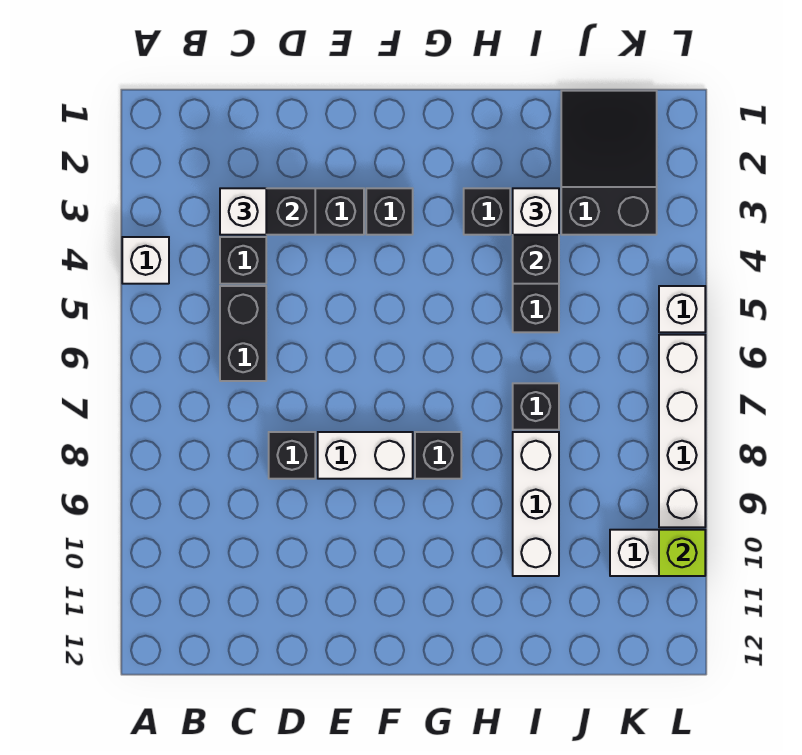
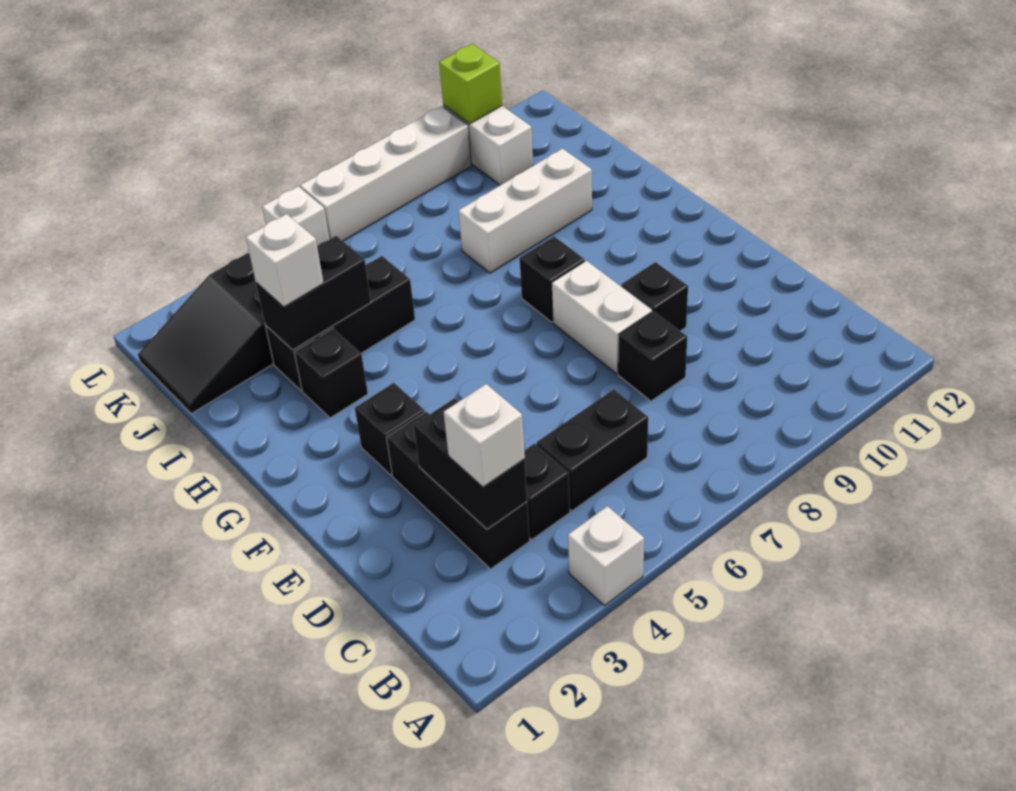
black 1x1 brick [513,383,559,430] -> black 1x1 brick moved to [621,262,688,331]

